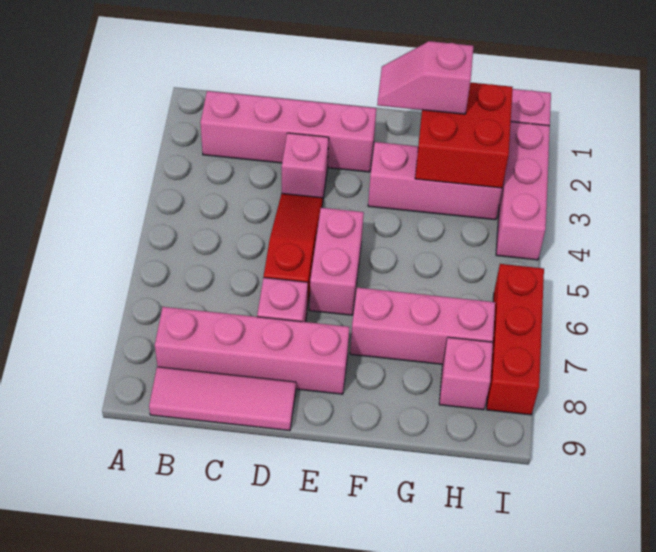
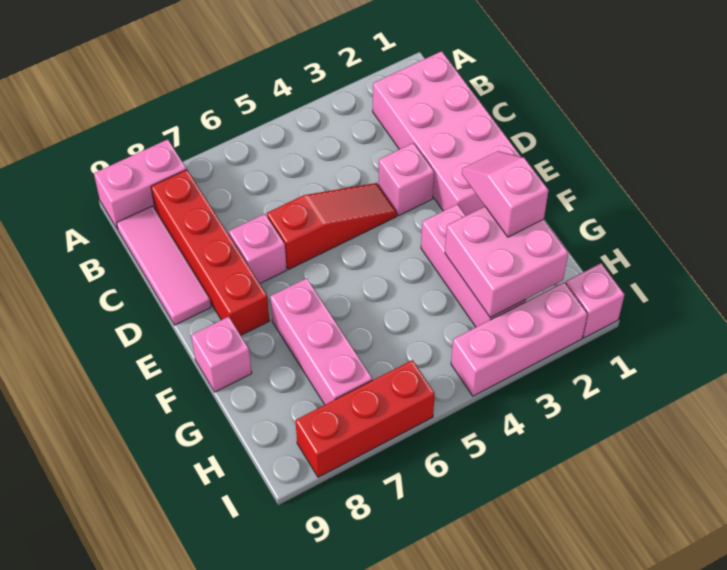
pink 1x4 brick [200,91,376,172] -> pink 2x4 brick [373,51,521,216]
pink 1x4 brick [155,307,349,394] -> red 1x4 brick [151,170,269,335]
pink 1x2 brick [310,208,364,315] -> pink 1x2 brick moved to [94,139,186,230]
red 2x2 brick [415,82,513,188] -> pink 2x2 brick [445,207,568,317]
pink 1x1 brick [439,337,493,410] -> pink 1x1 brick moved to [191,317,252,392]

